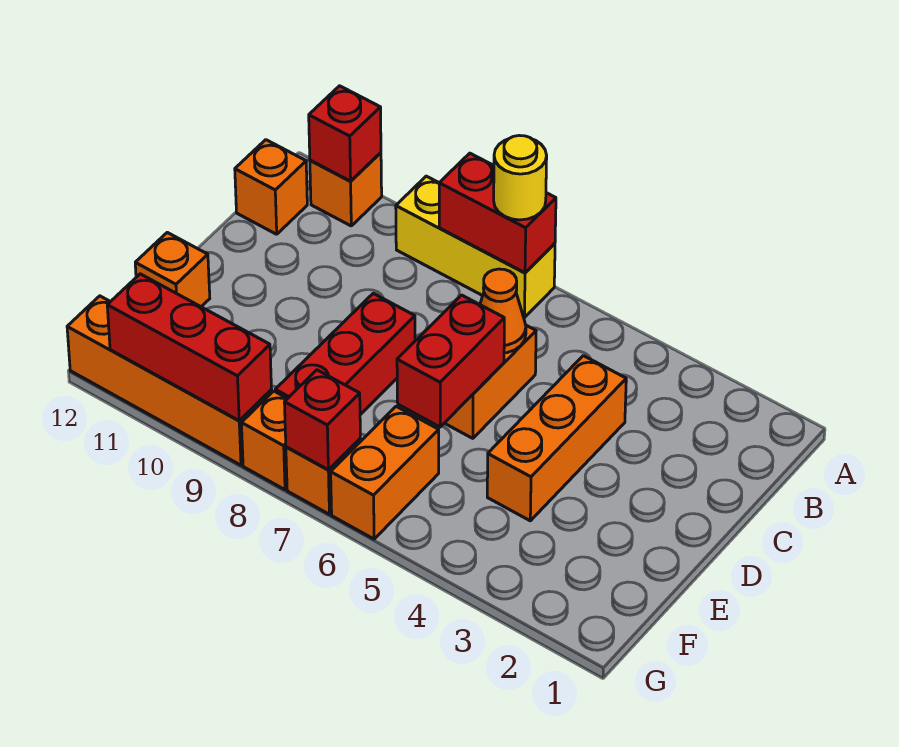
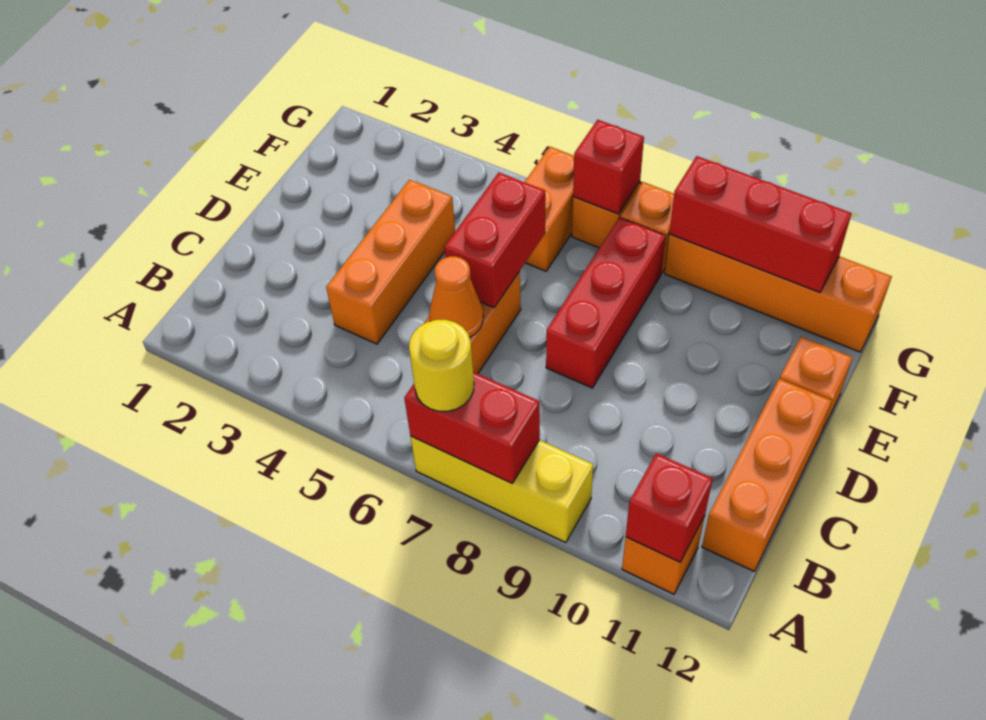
orange 1x1 brick [235,140,307,234] -> orange 1x3 brick [702,379,832,572]

